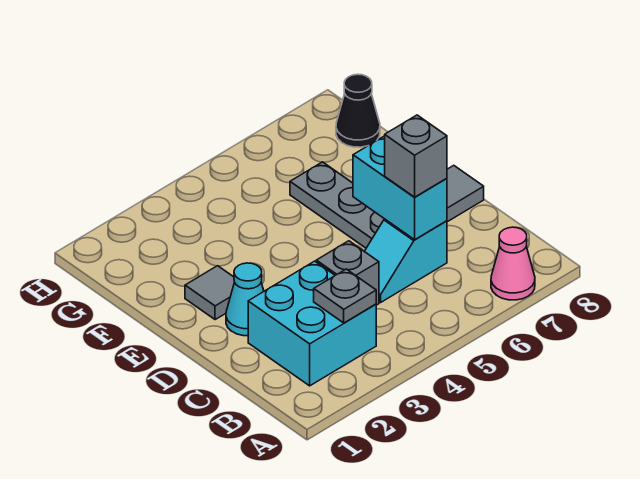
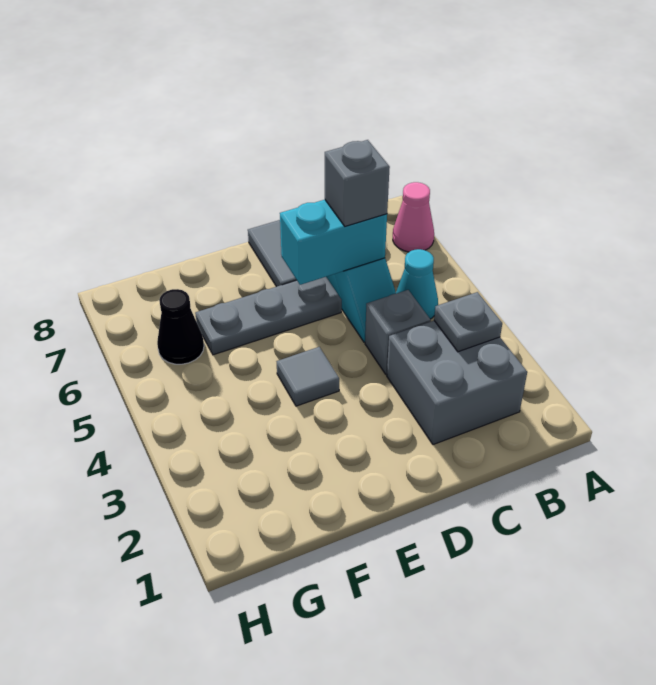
cyan 2x2 brick [248,261,376,386] -> grey 2x2 brick [387,321,527,445]
cyan 1x1 cone [226,263,264,336] -> cyan 1x1 cone moved to [396,249,438,319]
grey 1x1 tile [185,266,234,320] -> grey 1x1 tile moved to [277,347,339,406]
black 1x1 cone [336,74,380,147] -> black 1x1 cone moved to [157,289,204,364]

